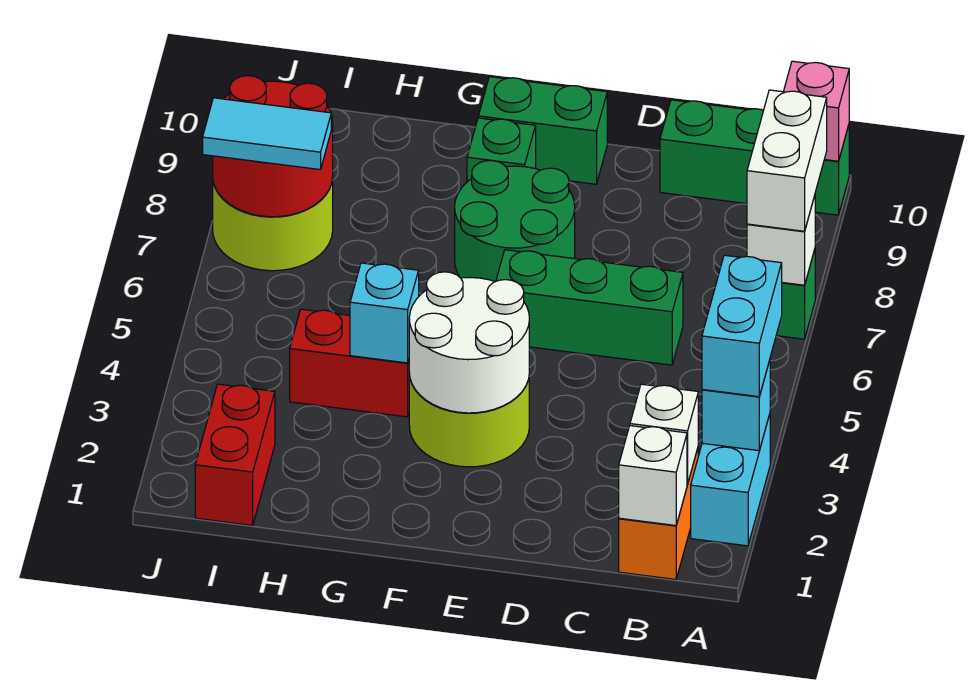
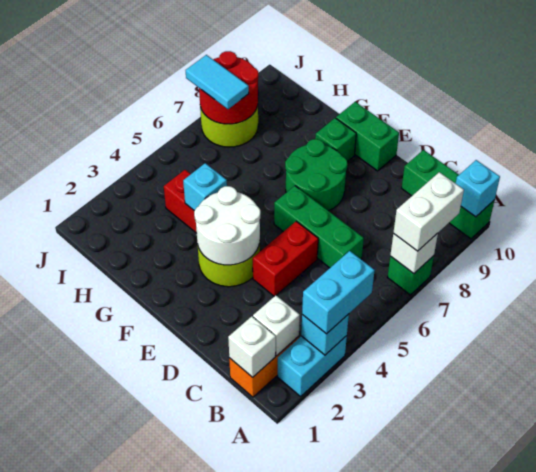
pink 1x1 brick [783,61,849,161] -> cyan 1x1 brick [456,160,500,217]
red 1x2 brick [195,384,275,525] -> red 1x2 brick moved to [253,221,318,296]

